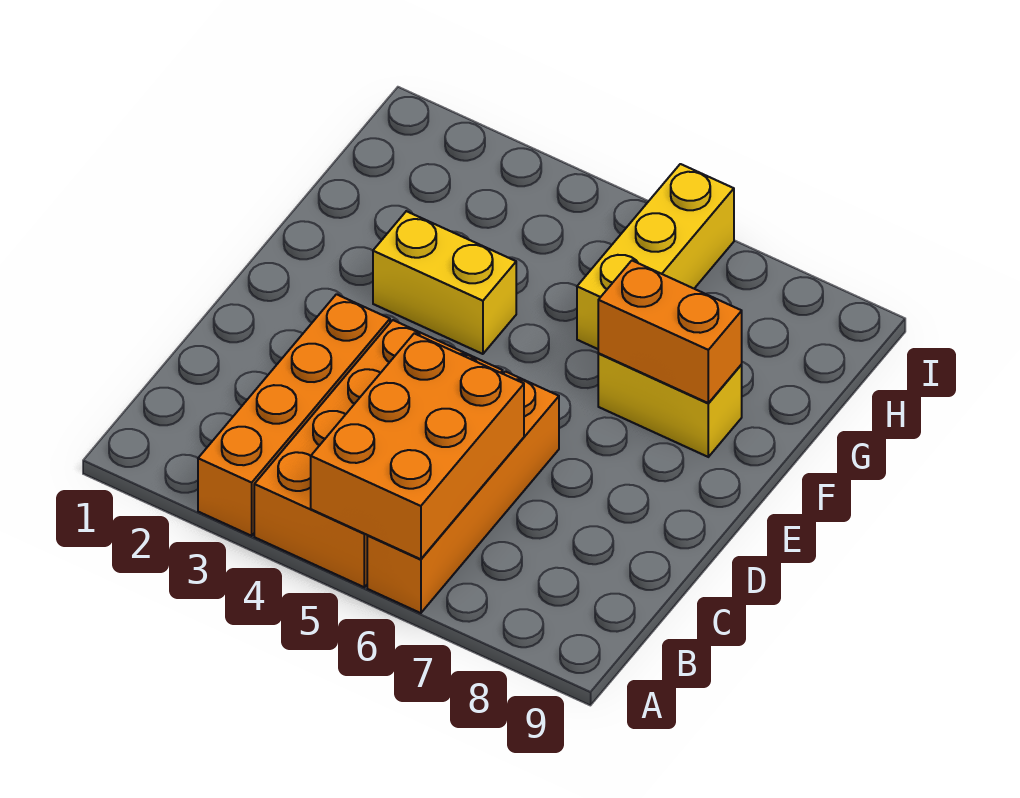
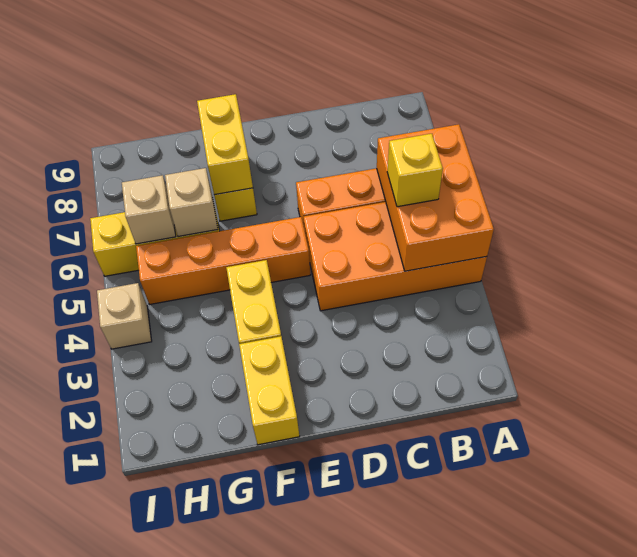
orange 1x4 brick [198,294,390,536] -> orange 1x4 brick moved to [136,217,310,304]
orange 2x3 brick [311,334,524,559] -> orange 2x3 brick turned to [377,124,494,271]
none -> yellow 1x1 brick [387,134,443,207]
none -> yellow 1x2 brick [239,336,300,445]
orange 1x2 brick [598,261,742,403] -> yellow 1x2 brick [197,94,253,195]
none -> tan 1x1 brick [165,168,218,237]
none -> tan 1x1 brick [122,175,176,244]
none -> tan 1x1 brick [97,283,152,349]

